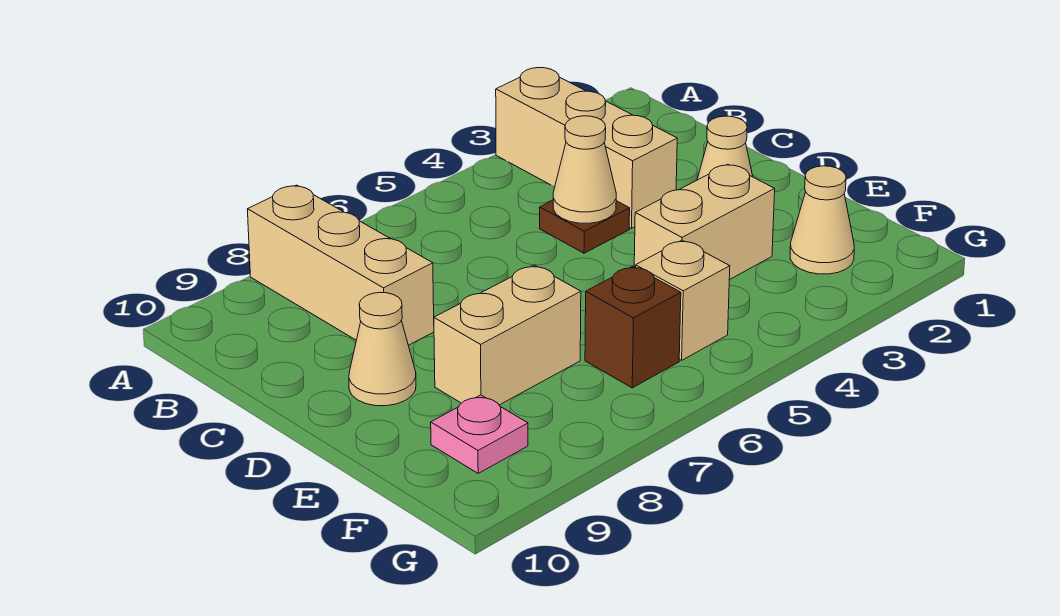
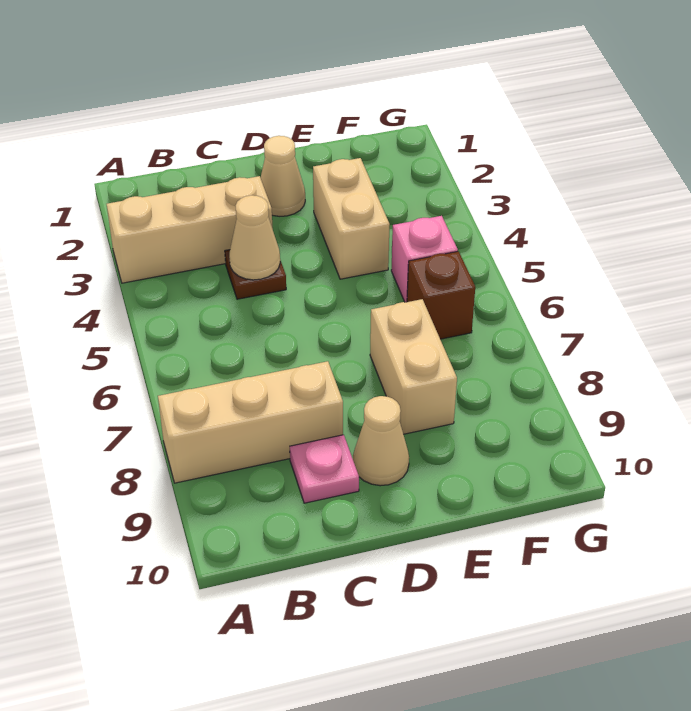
tan 1x1 cone [790,166,854,274] -> none
tan 1x1 brick [636,240,730,360] -> pink 1x1 brick [391,216,458,302]
pink 1x1 plate [431,395,528,473] -> pink 1x1 plate moved to [290,435,359,503]

